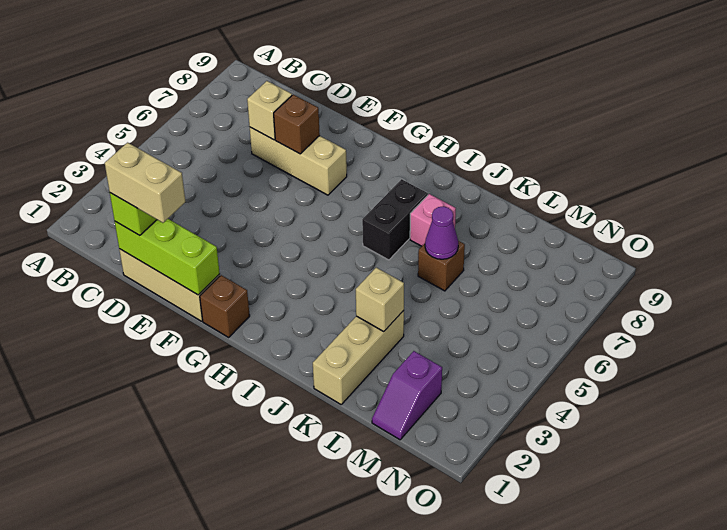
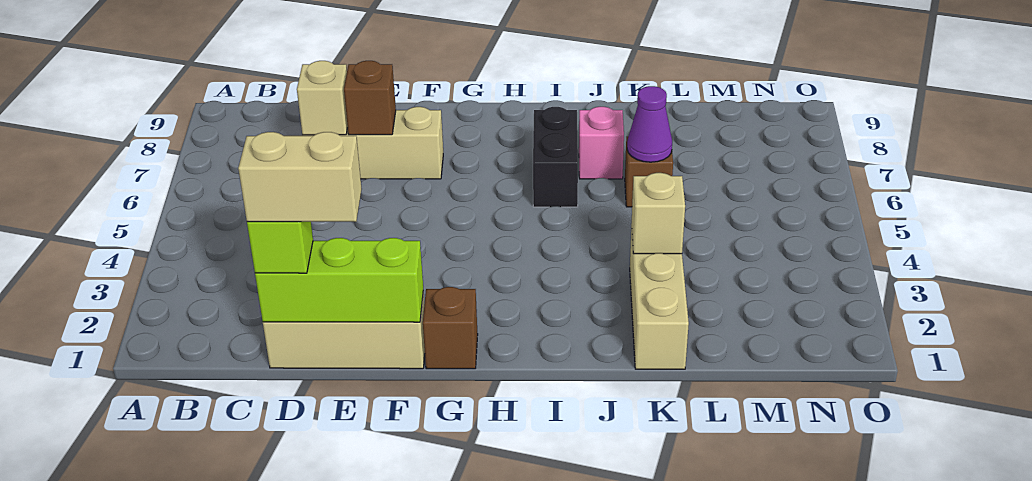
purple 1x2 slope [372,351,442,440] -> none

